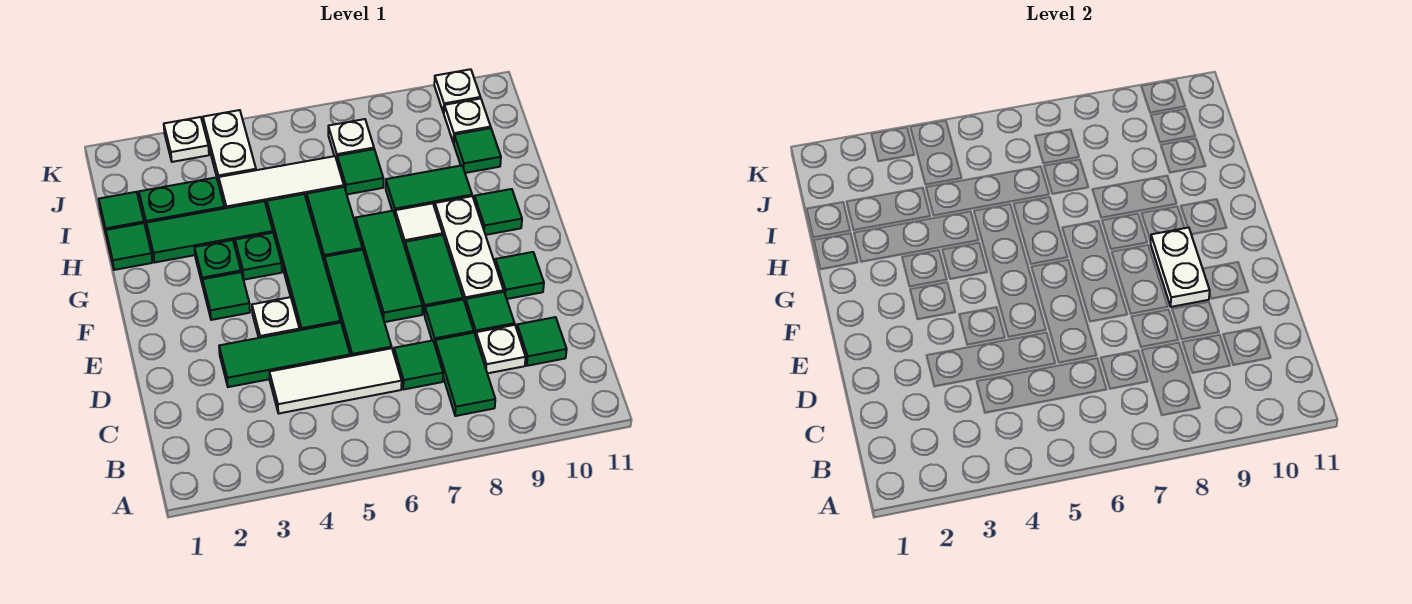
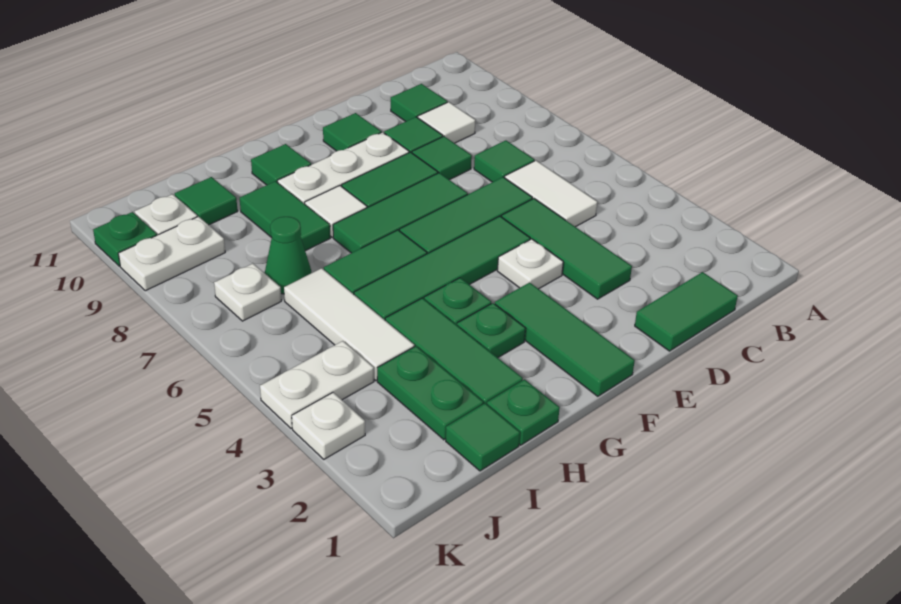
green 1x2 tile [435,333,495,416] -> green 1x2 tile moved to [635,272,738,351]
white 1x3 tile [269,348,402,413] -> white 1x2 tile [505,161,597,227]
white 1x1 plate [476,325,526,373] -> white 1x1 tile [418,102,475,143]
white 1x2 plate [1151,227,1210,307] -> white 1x2 plate moved to [118,217,225,291]
green 1x1 tile [203,272,250,320] -> green 1x3 tile [495,282,635,396]
green 1x1 tile [106,223,152,270] -> green 1x1 plate [487,379,560,445]
green 1x1 tile [337,149,383,194] -> green 1x1 cone [265,217,311,294]
white 1x1 plate [434,69,481,113] -> green 1x1 plate [93,212,157,266]

